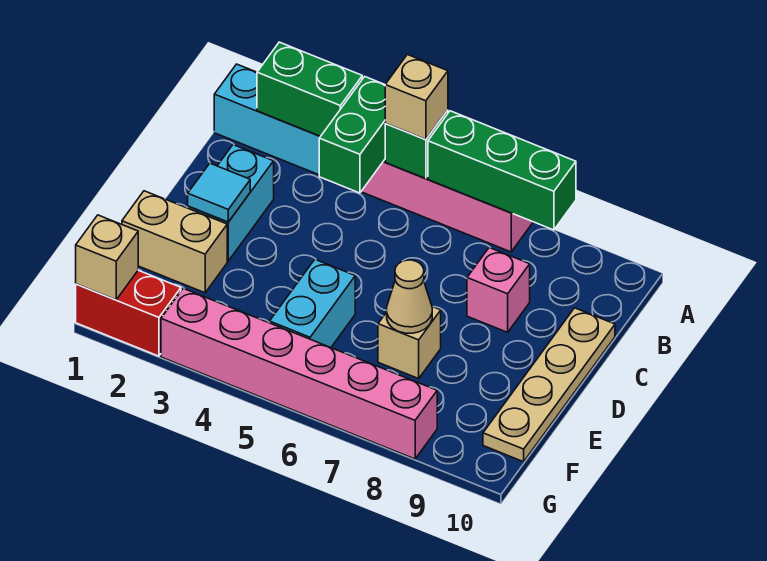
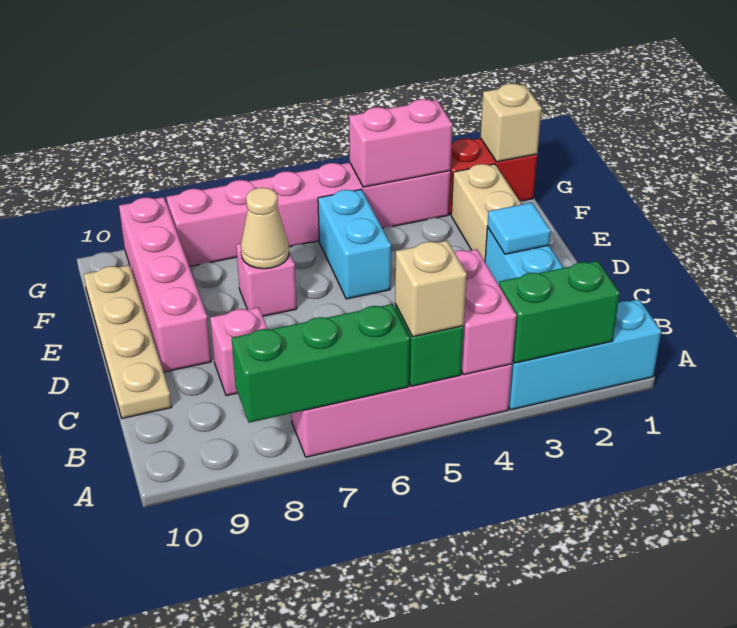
green 1x2 brick [319,77,385,193] -> pink 1x2 brick [454,249,517,375]
none -> pink 1x4 brick [119,197,211,372]
tan 1x2 brick [122,191,227,293] -> tan 1x2 brick turned to [451,164,522,261]
tan 1x1 brick [378,307,441,379] -> pink 1x1 brick [236,244,297,316]
none -> pink 1x2 brick [349,99,453,187]

